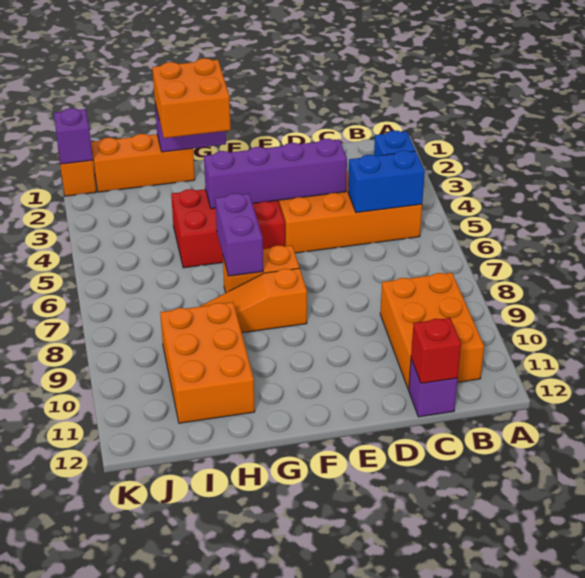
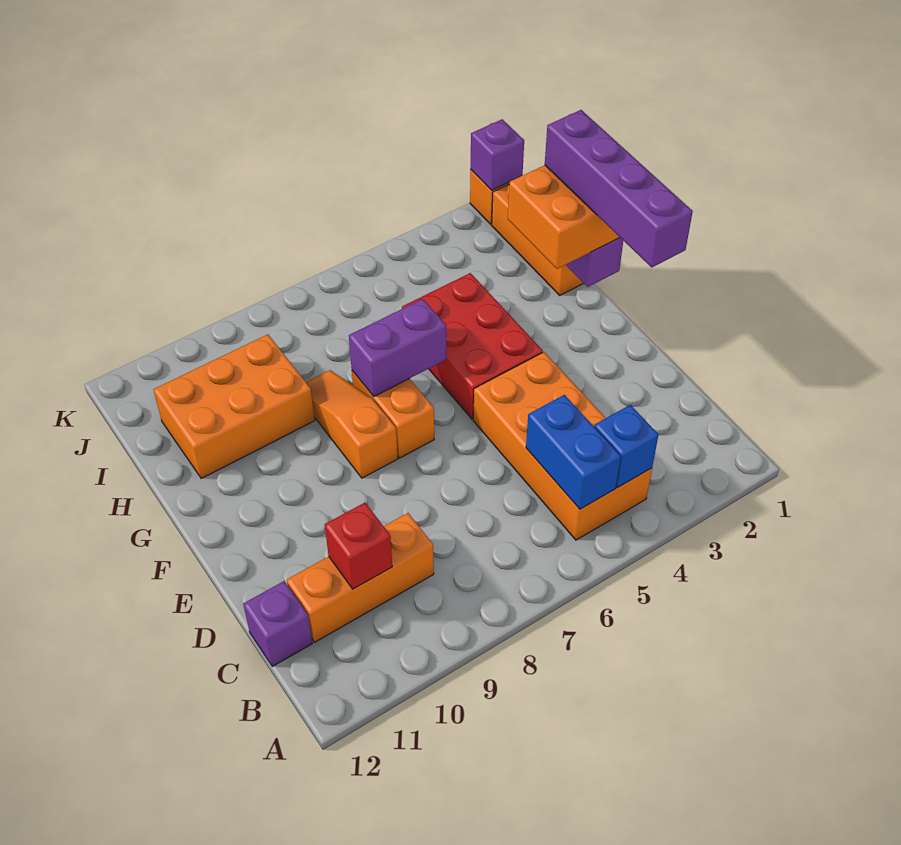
orange 2x3 brick [380,273,484,390] -> orange 1x3 brick [287,513,434,642]
red 1x1 brick [411,318,461,383] -> red 1x1 brick moved to [325,503,392,589]
purple 1x4 brick [204,139,347,209] -> purple 1x4 brick moved to [545,110,693,267]

